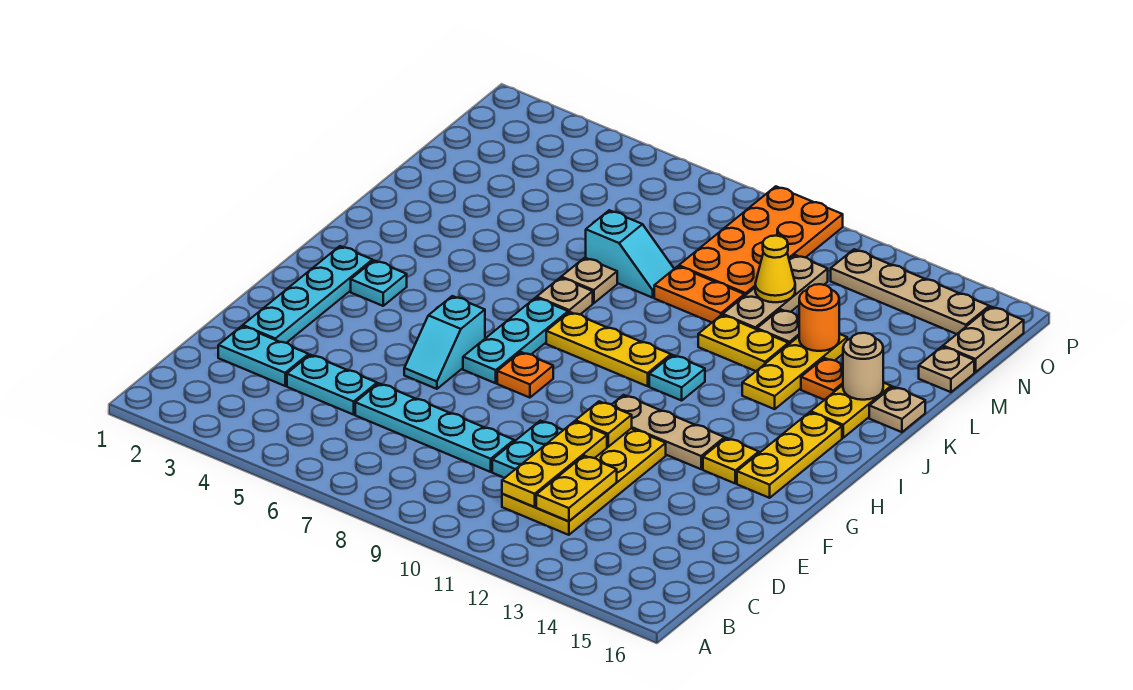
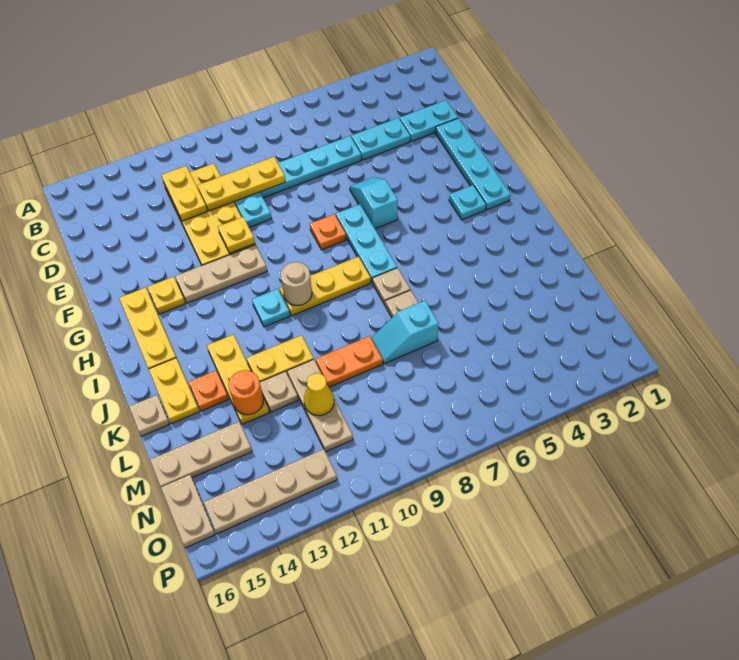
yellow 1x3 plate [502,421,607,507] -> yellow 1x3 plate turned to [197,157,285,211]
tan 1x1 round brick [843,333,883,400] -> tan 1x1 round brick moved to [281,262,312,305]
orange 2x4 plate [679,186,843,296] -> none
tan 1x1 plate [919,347,974,392] -> tan 1x3 plate [150,422,252,487]

